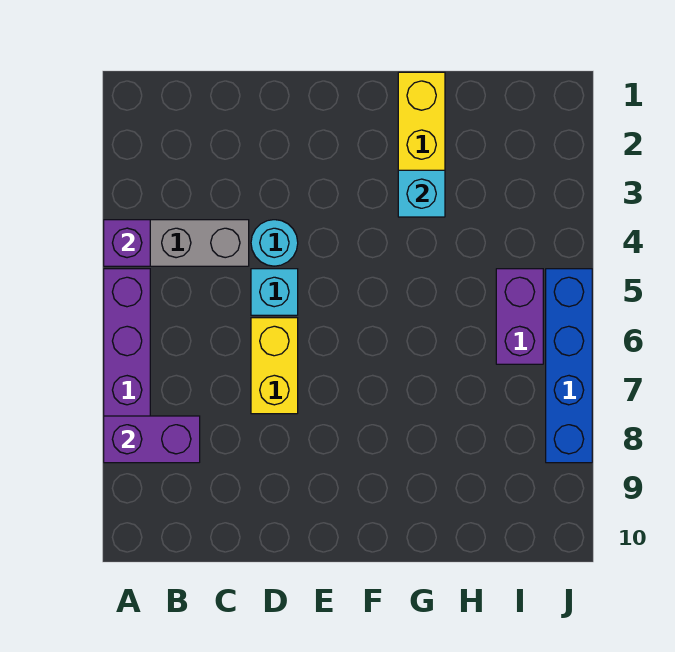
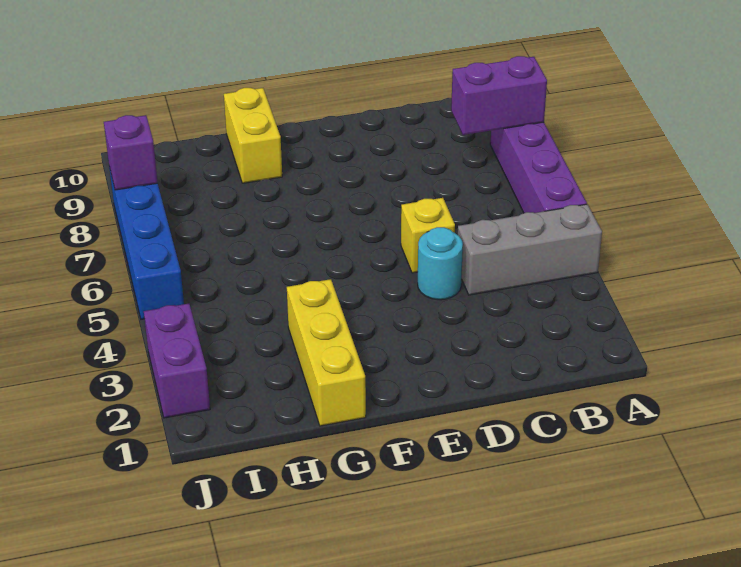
purple 1x1 brick [104,220,150,266] -> purple 1x1 brick moved to [104,115,158,190]
cyan 1x1 brick [251,269,298,315] -> yellow 1x1 brick [401,198,455,273]
yellow 1x2 brick [251,318,298,414] -> yellow 1x2 brick moved to [224,88,282,183]
cyan 1x1 brick [398,170,445,217] -> none
purple 1x2 brick [496,269,543,364] -> purple 1x2 brick moved to [144,304,210,418]

